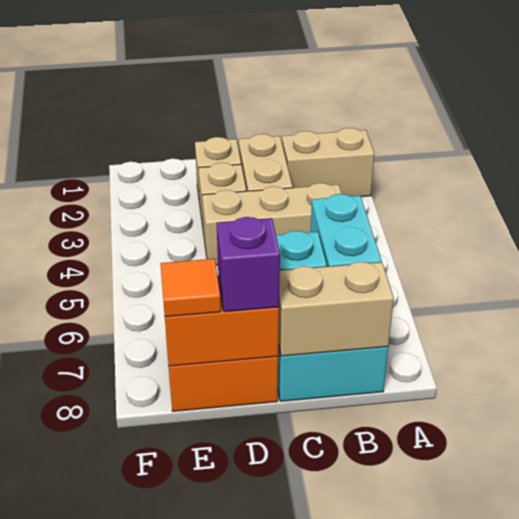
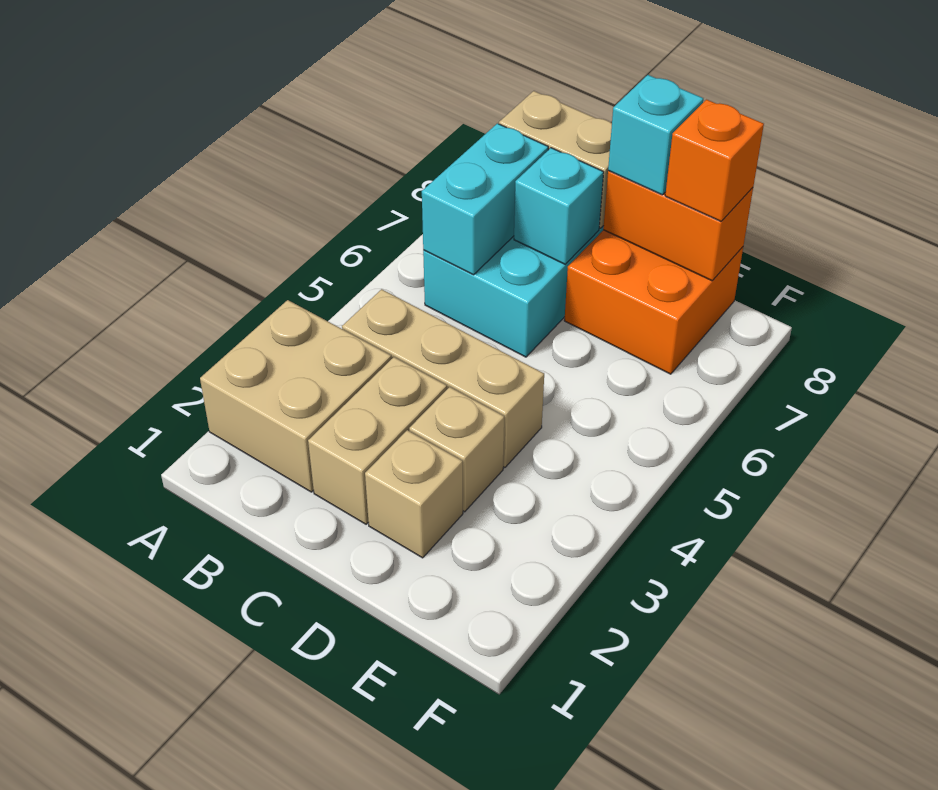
tan 1x2 brick [282,128,374,197] -> tan 2x2 brick [200,300,391,492]
purple 1x1 brick [217,217,280,312] -> cyan 1x1 brick [608,75,703,195]
orange 1x1 tile [160,259,221,317] -> orange 1x1 brick [665,100,764,221]

